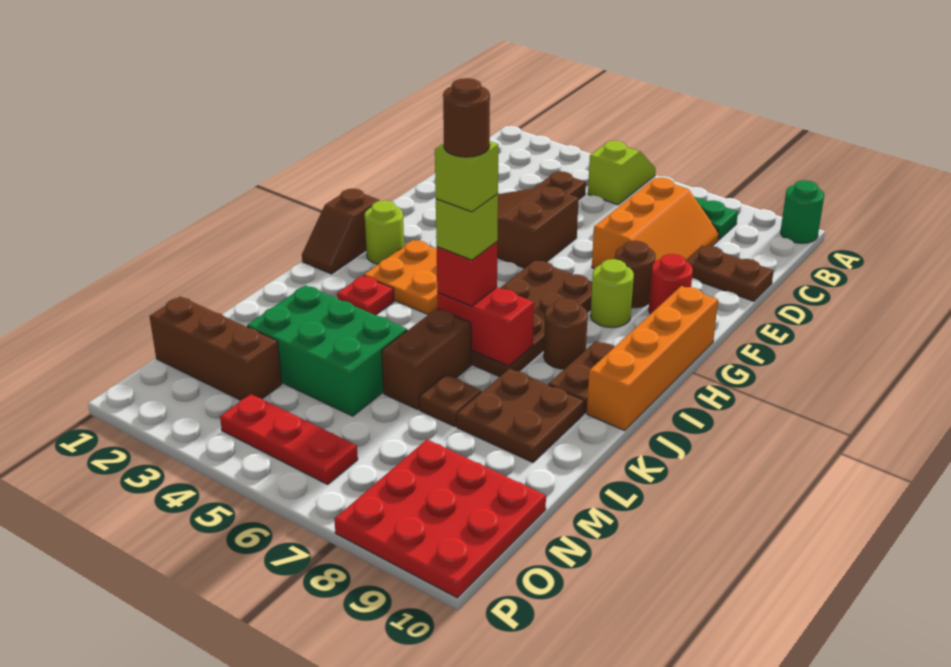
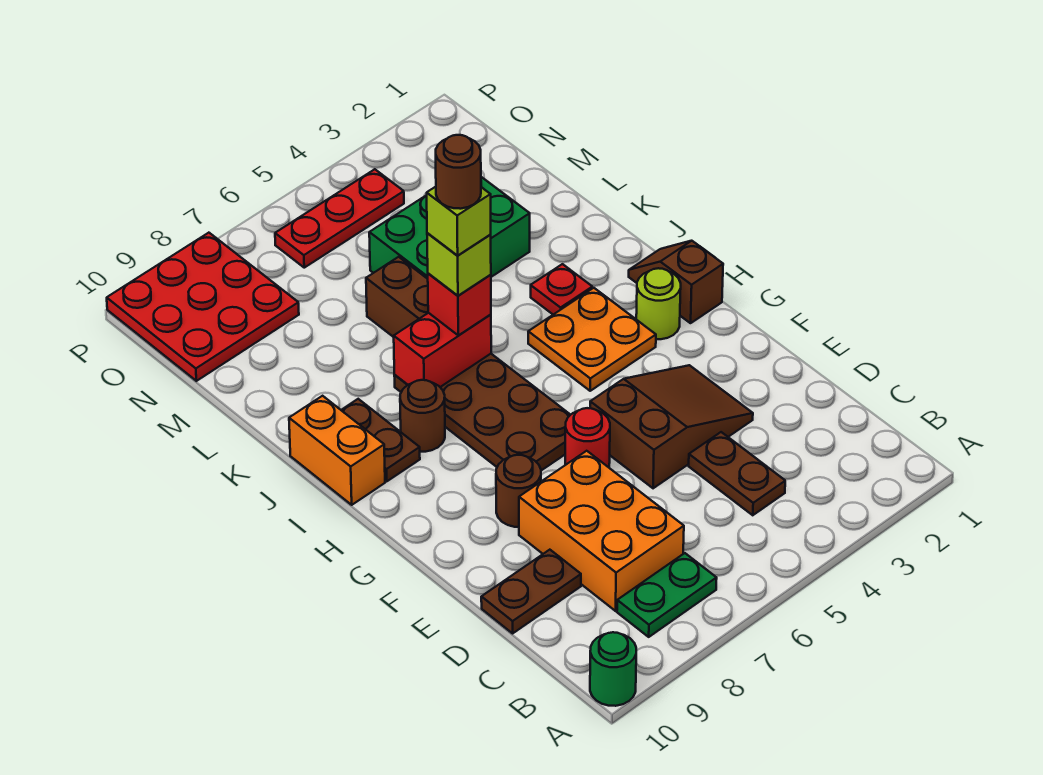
lime 1x2 slope [588,141,656,205] -> none
orange 2x3 slope [592,178,719,269] -> orange 2x3 brick [519,451,684,611]
red 1x1 round brick [649,254,693,314] -> red 1x1 round brick moved to [565,408,610,467]
lime 1x1 round brick [590,259,634,328] -> none
orange 1x4 brick [587,286,718,431] -> orange 1x2 brick [289,396,385,505]
brown 2x2 plate [457,369,584,462] -> none
brown 1x1 plate [419,375,481,427] -> none
brown 1x3 brick [150,296,282,400] -> none

